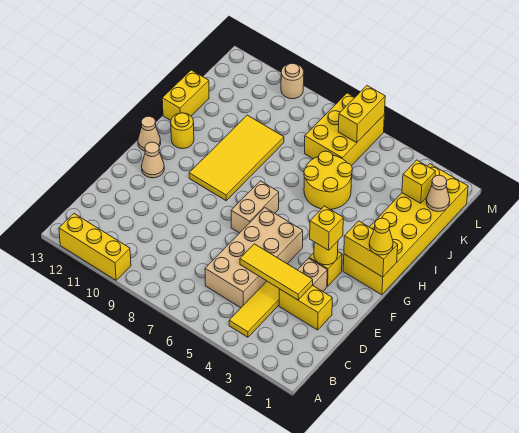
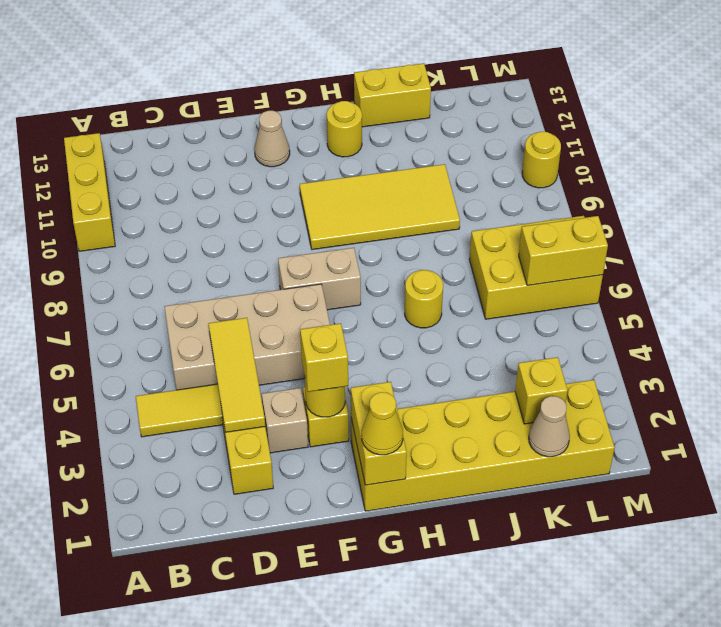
tan 1x1 cone [138,116,161,151] -> none
yellow 2x2 round brick [304,151,352,209] -> yellow 1x1 round brick [405,270,443,328]
tan 1x1 round brick [281,63,304,99] -> yellow 1x1 round brick [522,132,561,188]

